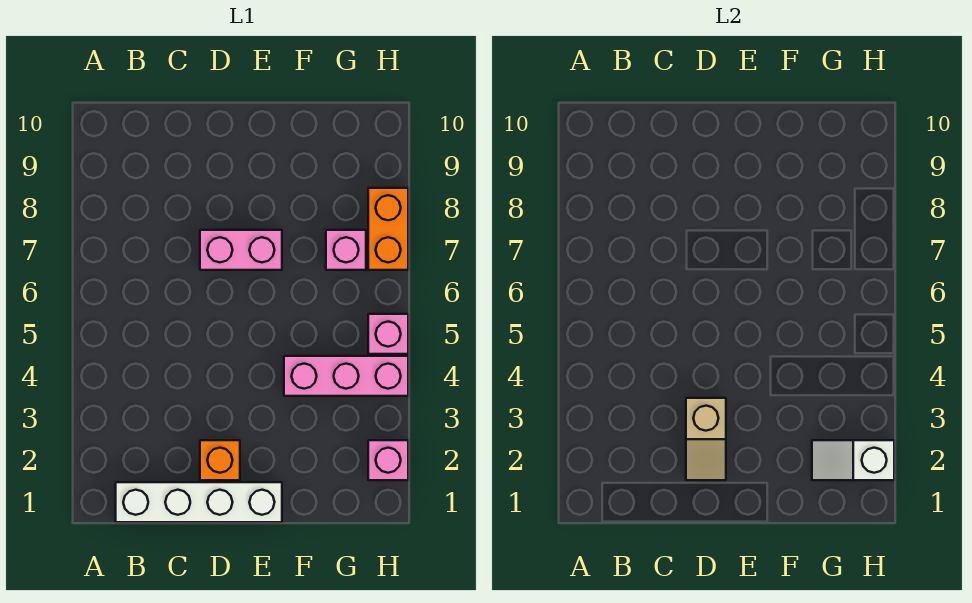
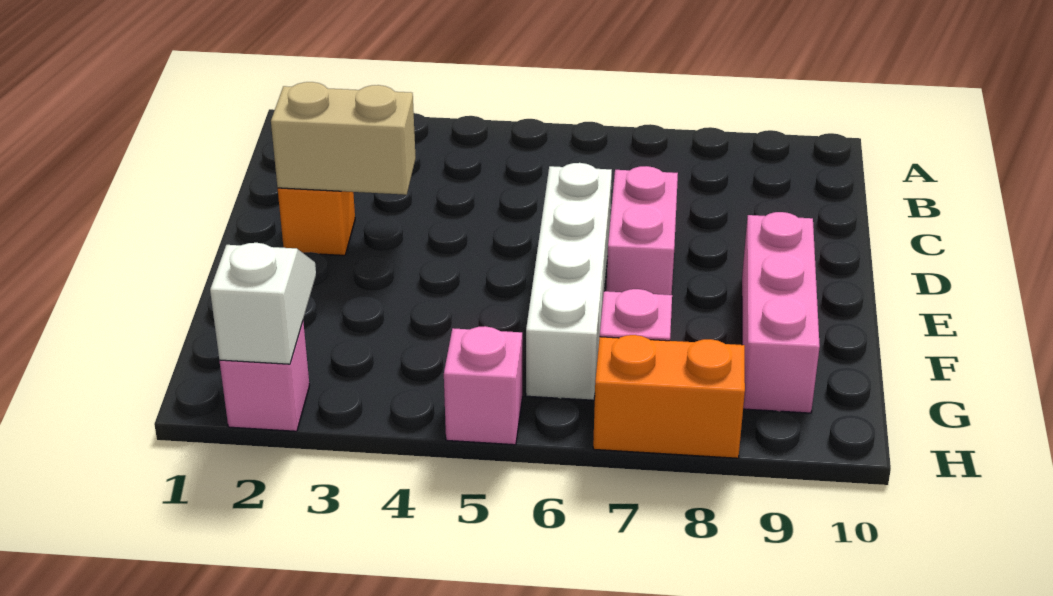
white 1x4 brick [116,482,282,522] -> white 1x4 brick moved to [526,163,612,400]
tan 1x2 slope [686,398,726,480] -> tan 1x2 brick [271,82,416,195]
pink 1x3 brick [284,356,408,396] -> pink 1x3 brick moved to [742,212,820,413]

